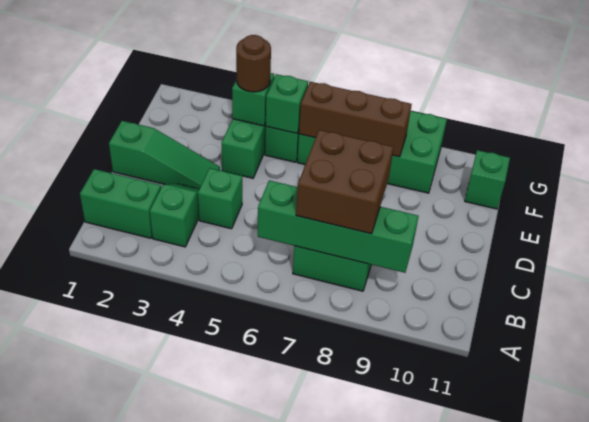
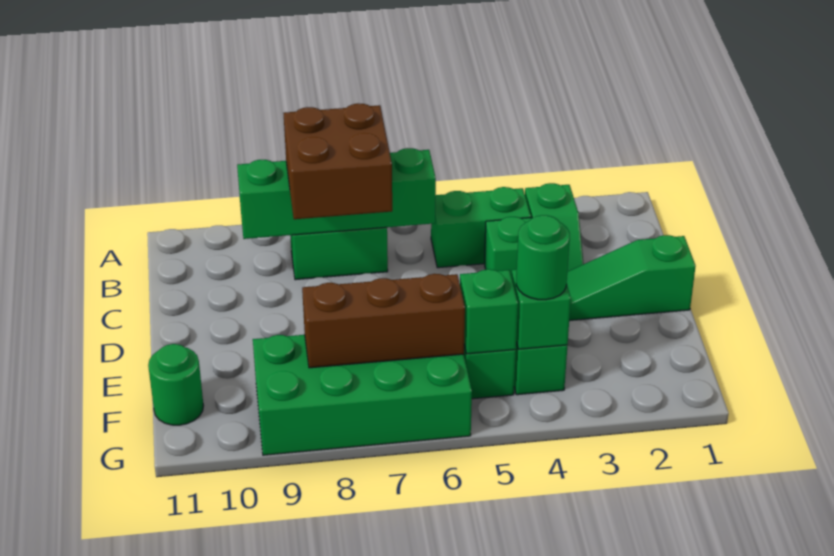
green 1x2 brick [80,169,161,238] -> green 1x2 brick moved to [431,187,531,268]
brown 1x1 round brick [236,35,271,92] -> green 1x1 round brick [516,215,570,300]
green 1x1 brick [465,150,510,209] -> green 1x1 round brick [148,344,203,425]

